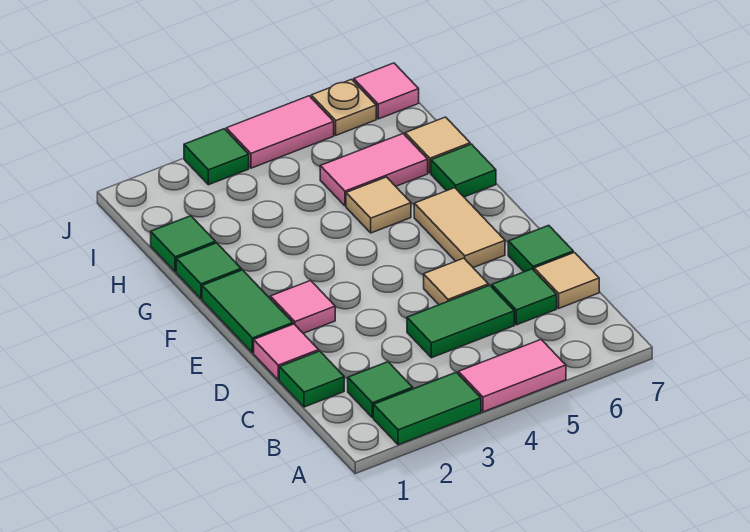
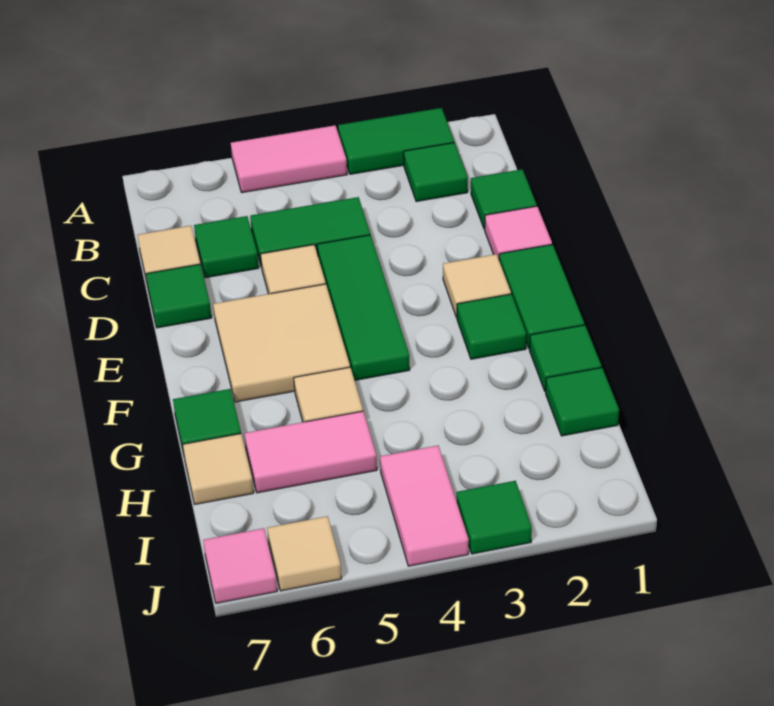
none -> green 1x3 tile [317,235,410,380]
pink 1x1 tile [270,280,335,333] -> tan 1x1 tile [443,254,511,318]
tan 1x2 tile [414,188,505,268] -> tan 2x2 tile [213,284,350,402]
none -> green 1x1 tile [457,294,526,359]
pink 1x2 tile [226,96,334,168] -> pink 1x2 tile turned to [380,446,469,566]
tan 1x1 plate [311,80,376,135] -> tan 1x1 tile [267,516,341,591]

